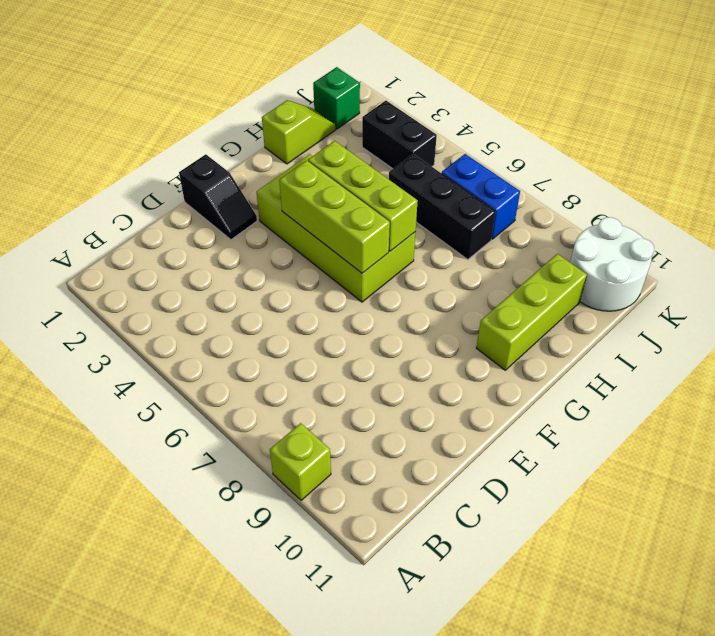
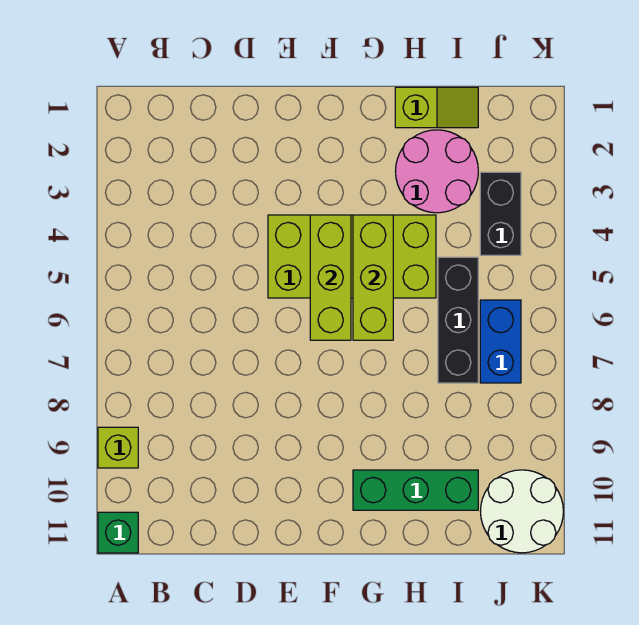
black 1x2 slope [179,154,257,240] -> none
lime 2x4 brick [256,154,415,302] -> lime 2x4 brick turned to [268,215,436,298]
lime 1x3 brick [476,254,587,370] -> green 1x3 brick [353,470,478,510]
none -> pink 2x2 round brick [395,130,478,213]
green 1x1 brick [313,67,360,129] -> green 1x1 brick moved to [98,512,138,553]

